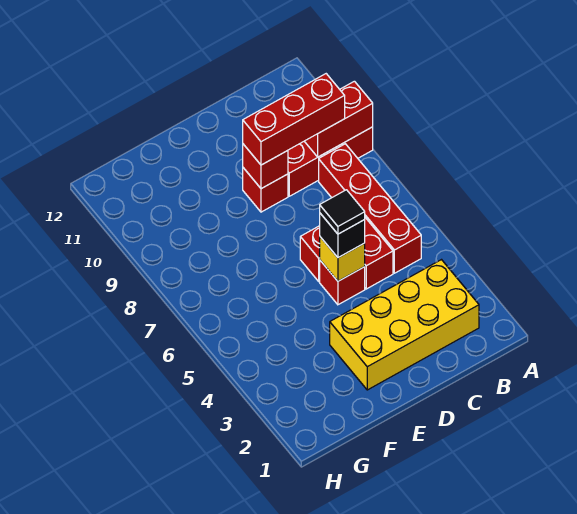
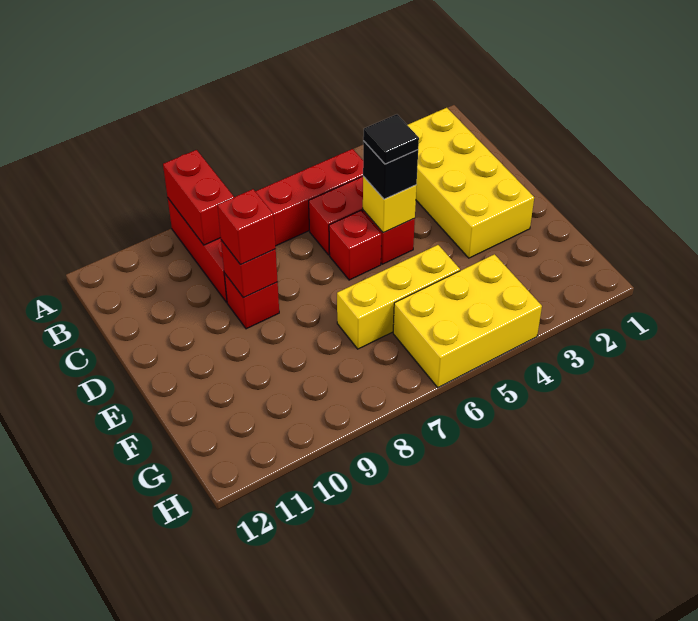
red 1x3 brick [243,74,345,165] -> red 1x1 brick [217,189,276,265]
none -> yellow 1x3 brick [337,245,460,349]
none -> yellow 2x3 brick [393,254,542,387]

